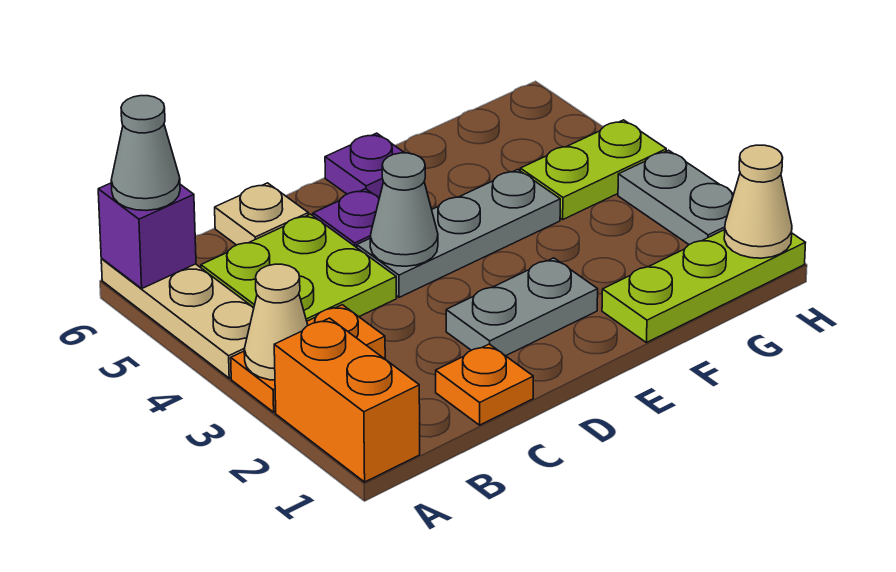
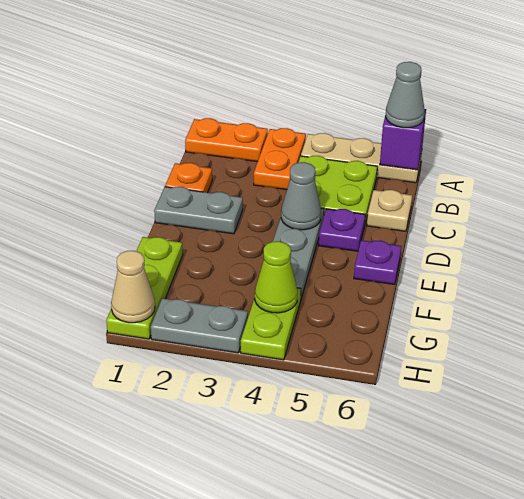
orange 1x2 brick [274,318,420,482] -> orange 1x2 plate [185,118,268,162]
tan 1x1 cone [244,264,308,380] -> none
grey 1x2 plate [446,258,598,356] -> grey 1x2 plate turned to [154,187,243,234]
none -> lime 1x1 cone [255,241,298,313]

